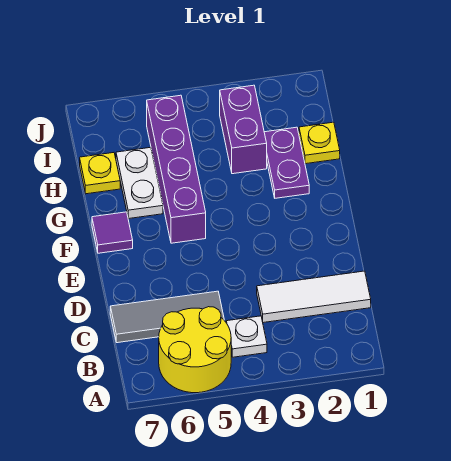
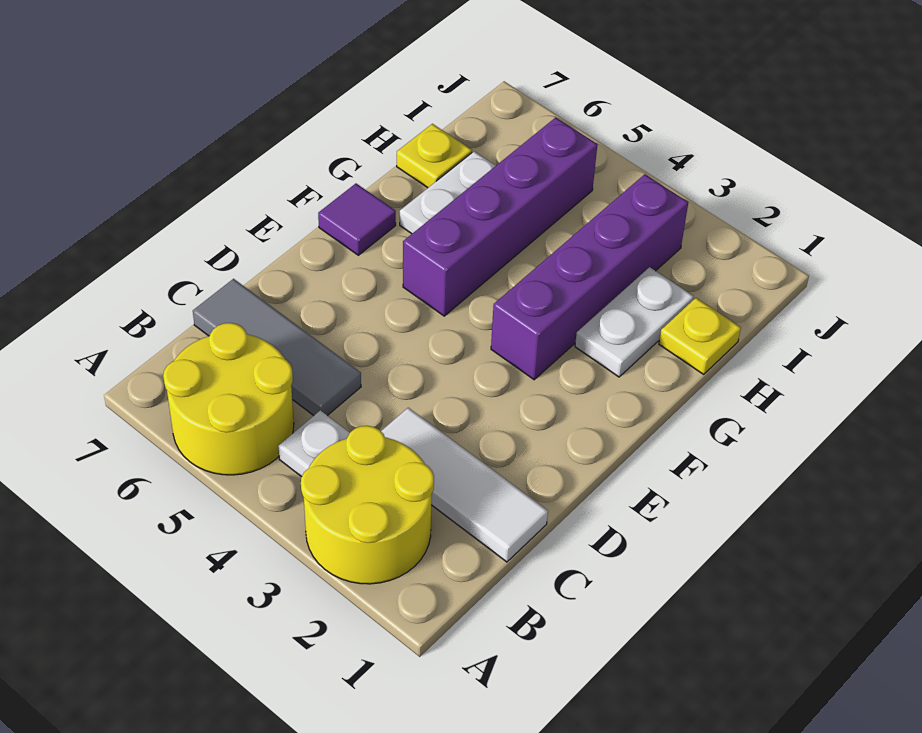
none -> yellow 2x2 round brick [301,426,434,584]
purple 1x2 plate [264,127,309,198] -> white 1x2 plate [575,267,694,377]
purple 1x2 brick [220,85,267,174] -> purple 1x4 brick [491,174,688,380]

